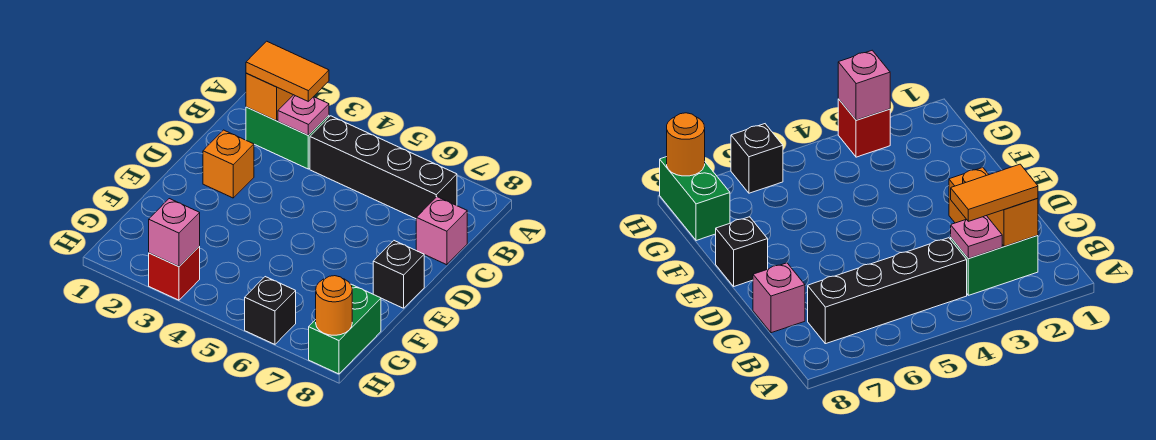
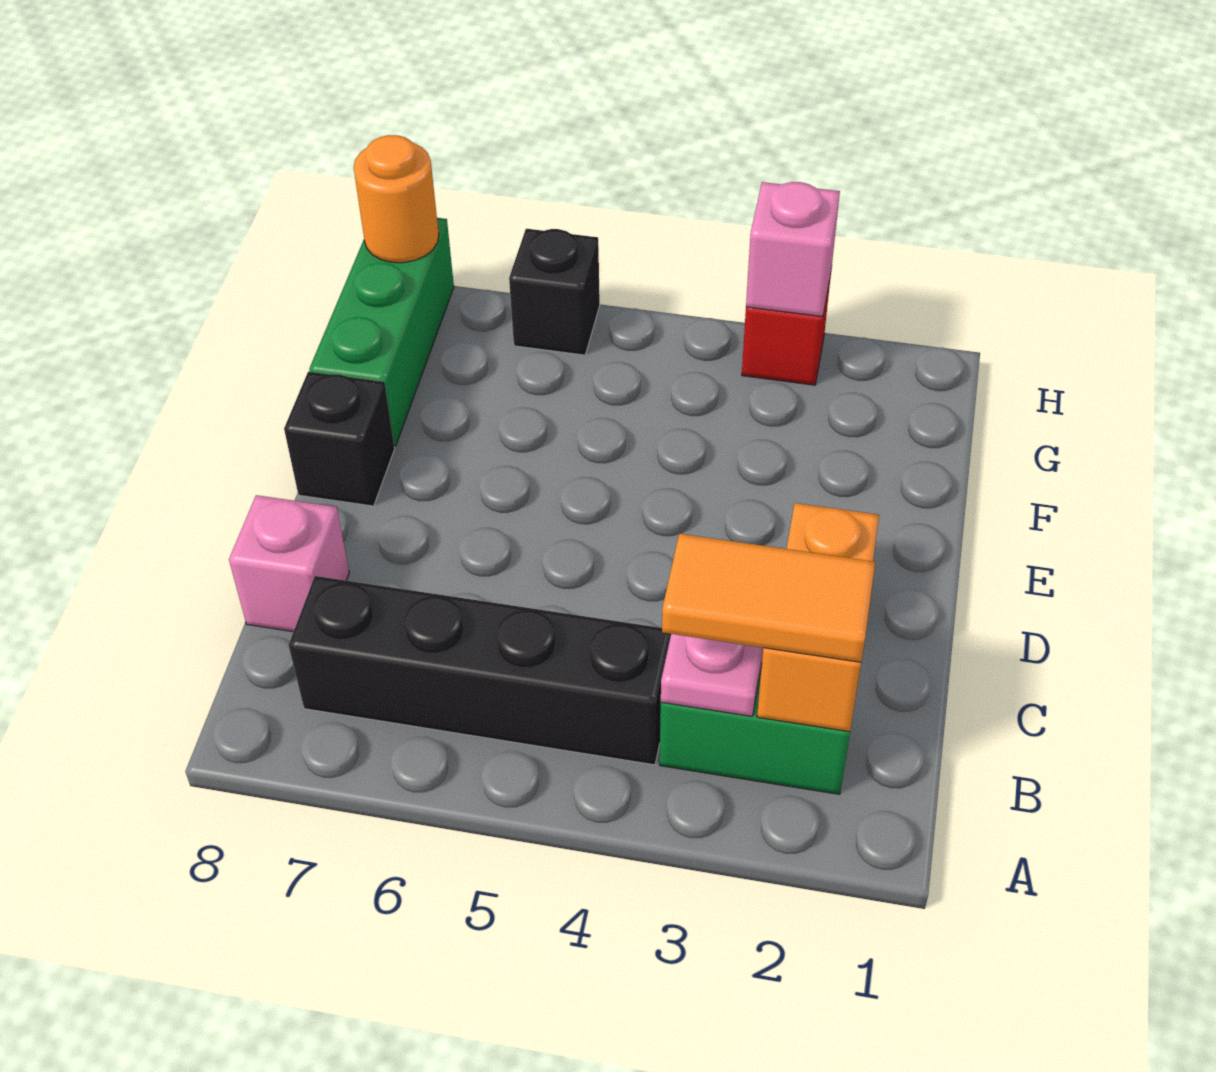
green 1x2 brick [309,284,381,374] -> green 1x3 brick [309,218,454,446]

